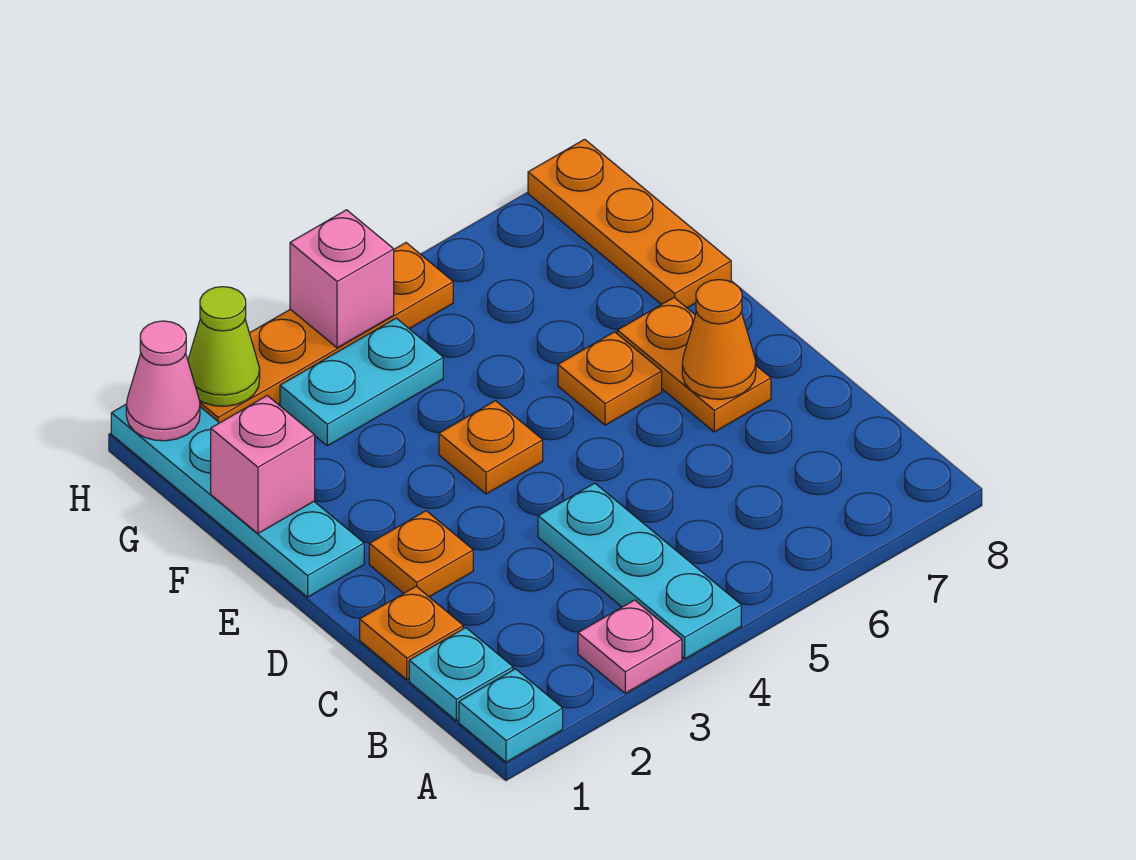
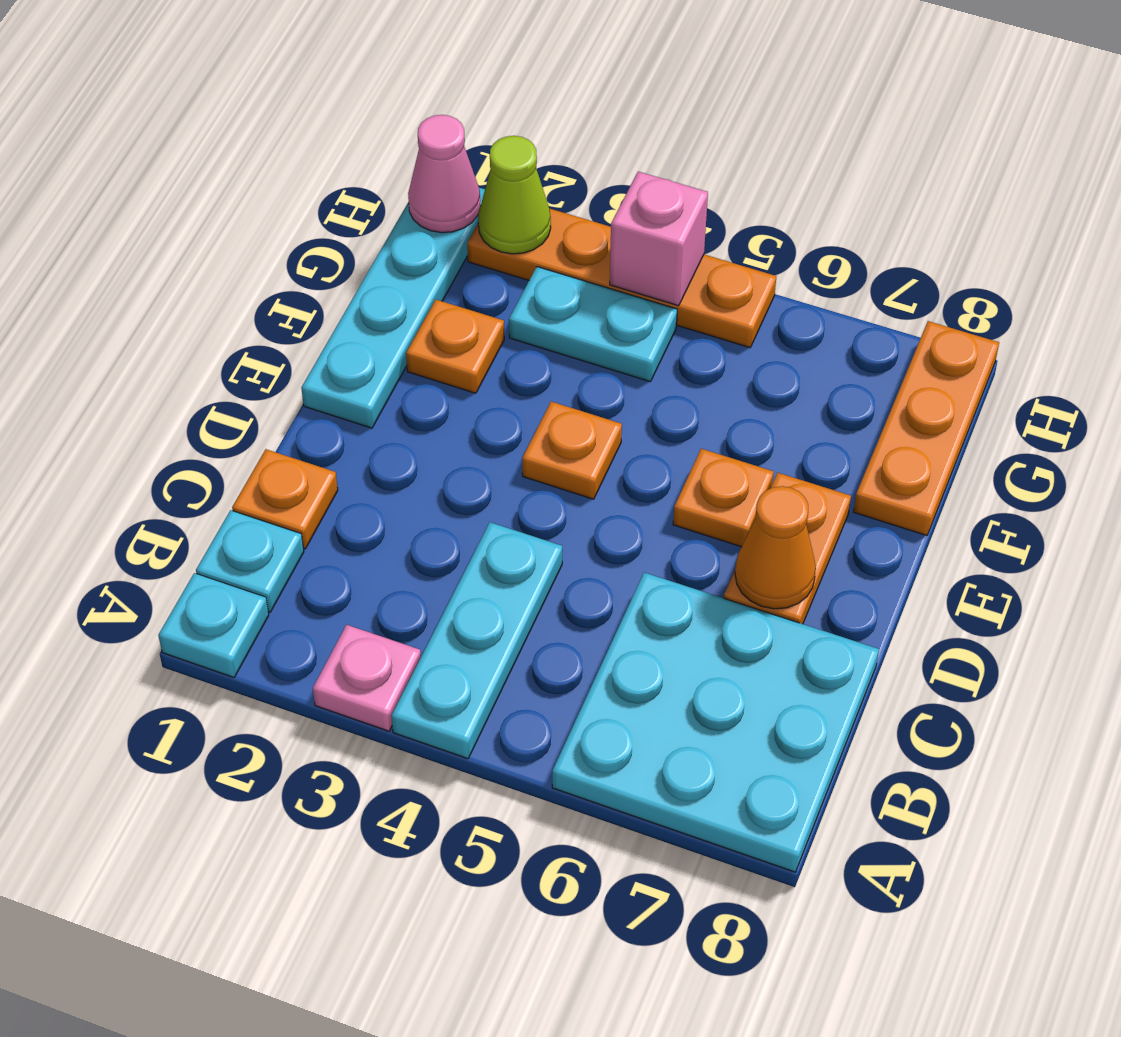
none -> cyan 3x3 plate [552,573,879,872]
orange 1x1 plate [369,511,473,597] -> orange 1x1 plate moved to [406,300,504,393]
pink 1x1 brick [211,396,315,534] -> none

